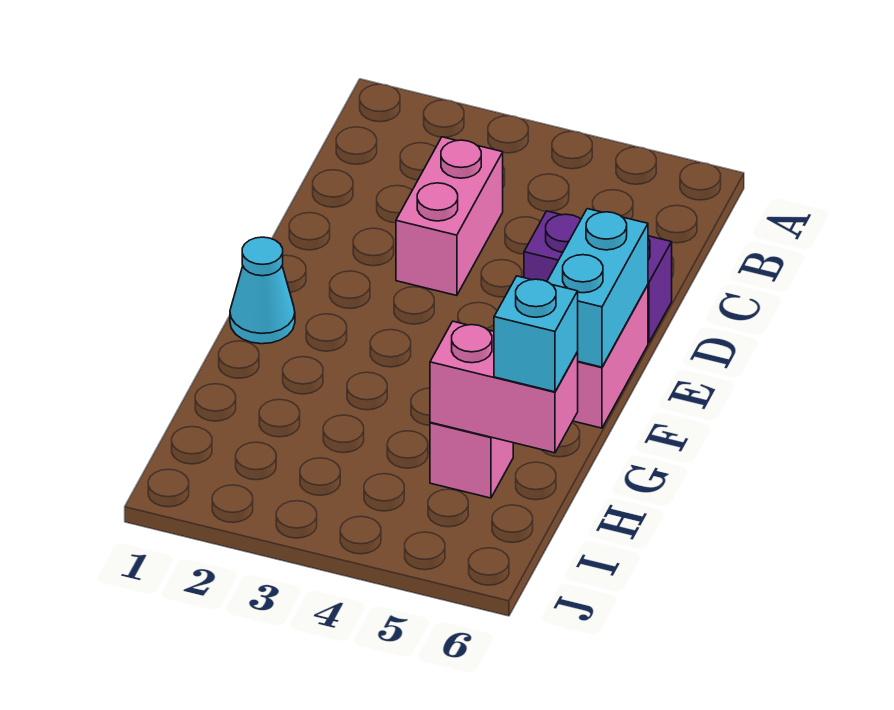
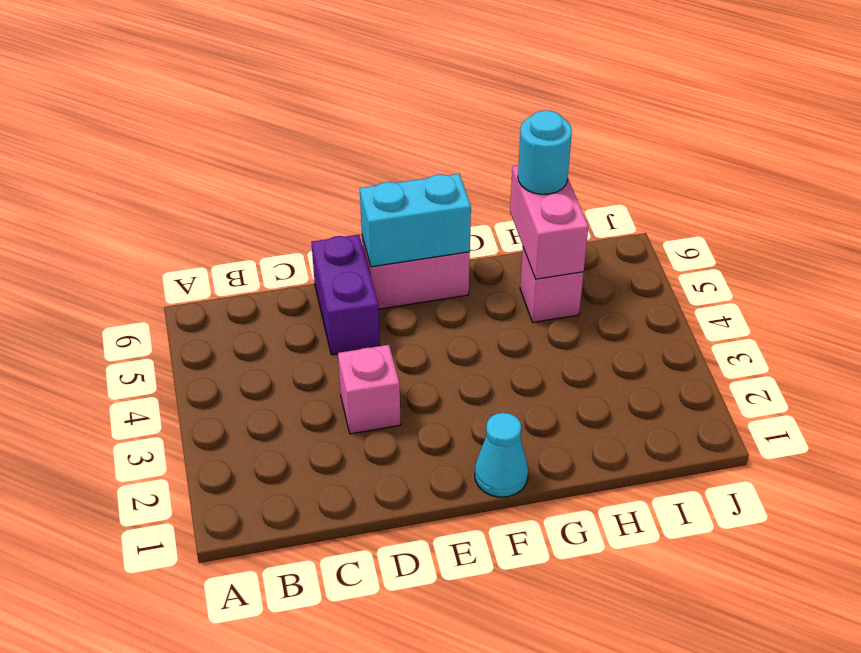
pink 1x2 brick [396,137,503,296] -> pink 1x1 brick [338,345,401,434]
cyan 1x1 brick [494,276,578,392] -> cyan 1x1 round brick [518,110,572,194]

